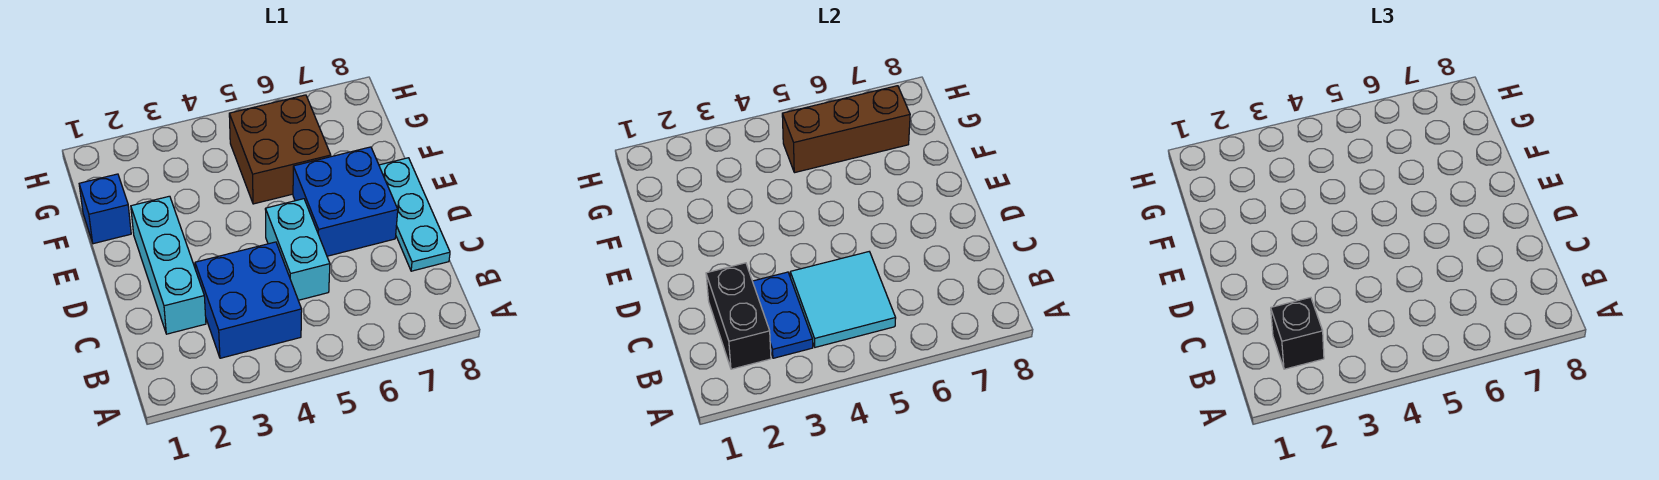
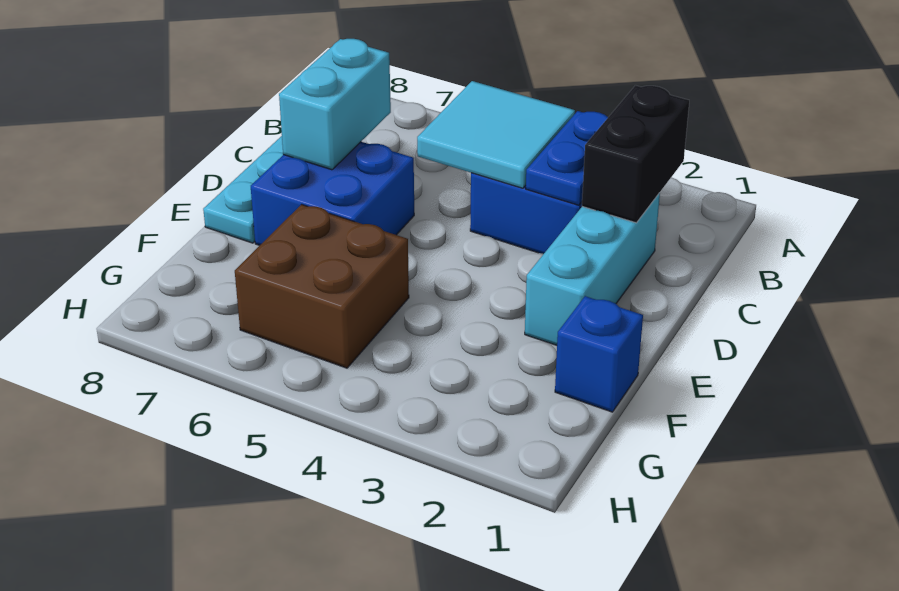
black 1x1 brick [1271,297,1324,369] -> none
cyan 1x2 brick [265,199,330,300] -> cyan 1x2 brick moved to [279,39,391,170]
brown 1x3 brick [782,86,910,173] -> none

